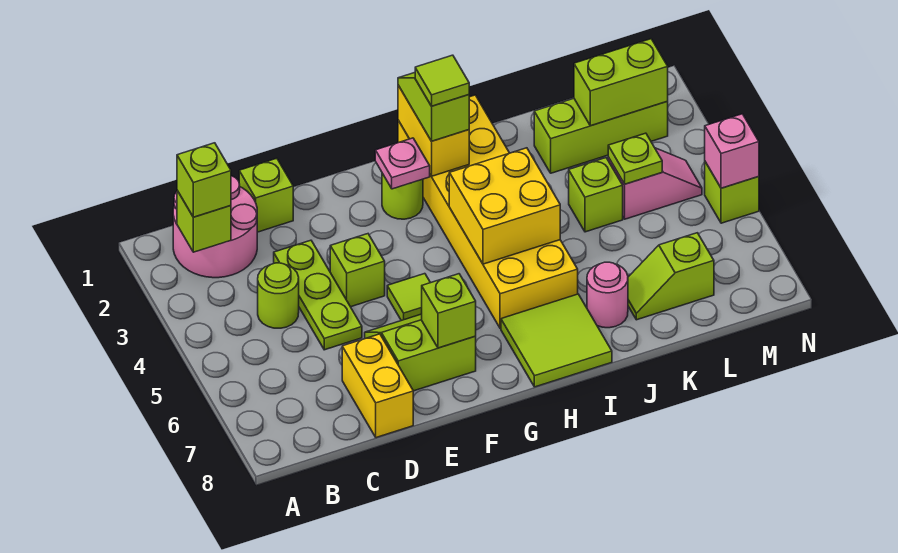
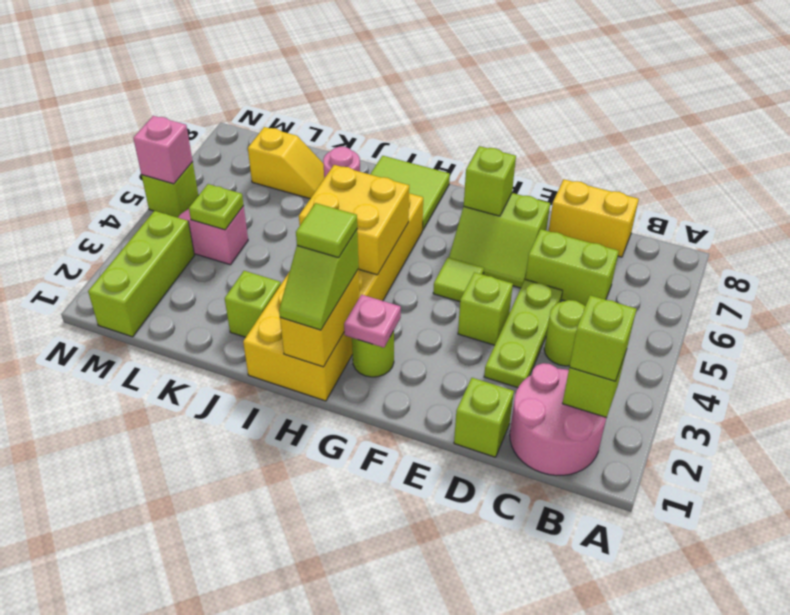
yellow 1x2 brick [342,334,413,438] -> yellow 1x2 brick turned to [549,179,639,257]
lime 1x3 brick [534,98,668,173] -> lime 1x3 brick turned to [88,211,195,337]
lime 1x1 brick [569,158,623,232] -> lime 1x1 brick moved to [225,271,281,337]
lime 1x2 slope [628,233,714,320] -> yellow 1x2 slope [248,127,324,199]
lime 1x2 brick [574,39,668,126] -> lime 1x2 brick moved to [525,229,619,306]

